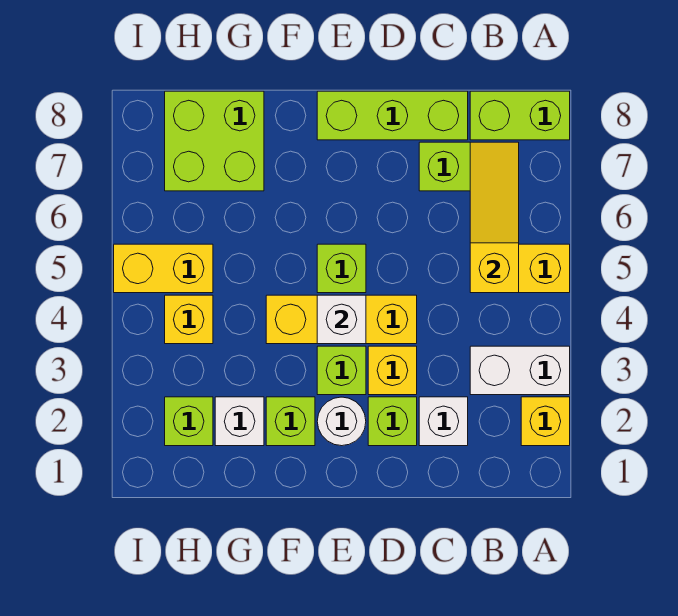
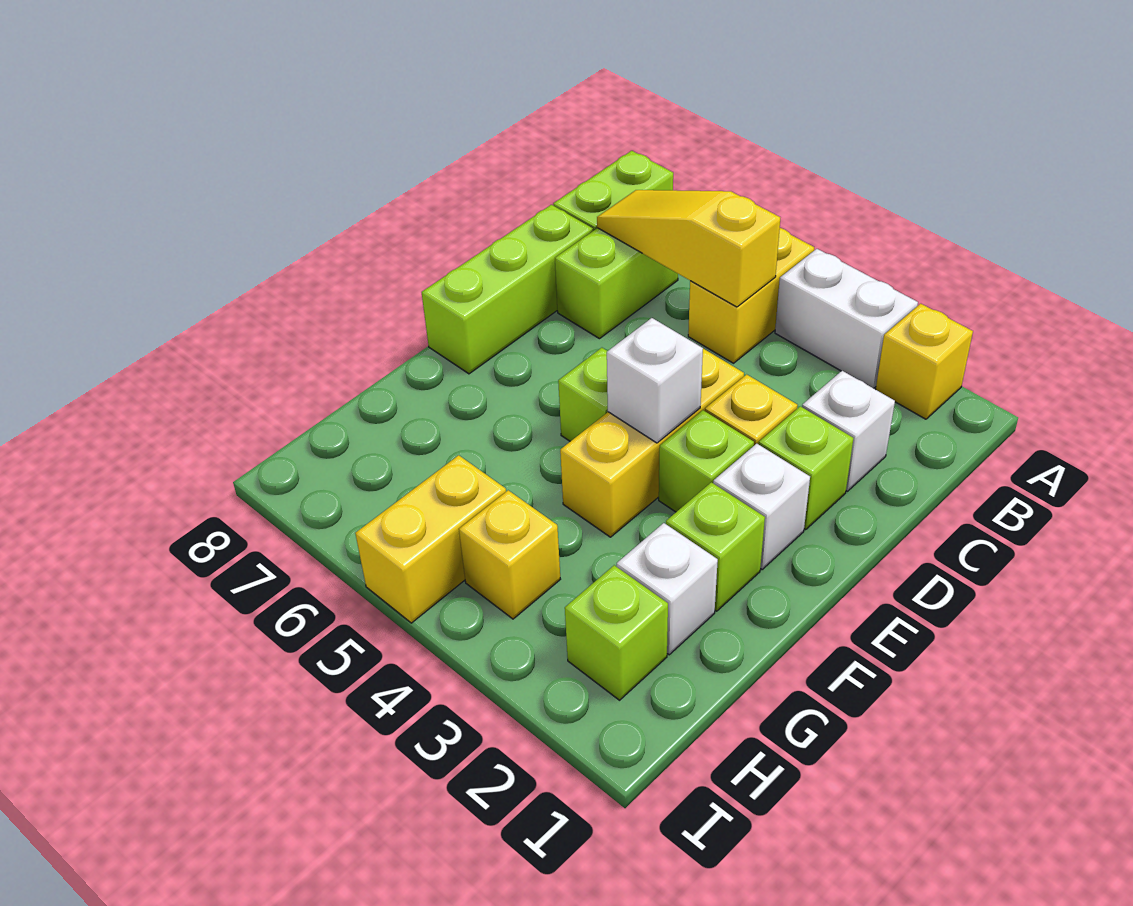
white 1x2 brick [470,346,570,395] -> white 1x2 brick turned to [775,249,918,388]
white 1x1 round brick [317,397,366,446] -> white 1x1 brick [713,444,810,569]
lime 2x2 brick [165,91,264,191] -> none

